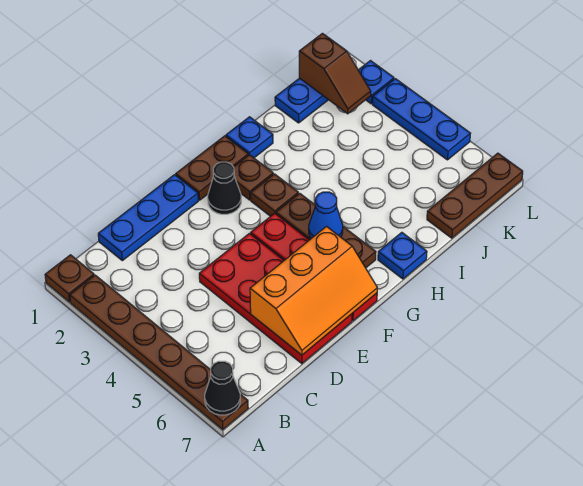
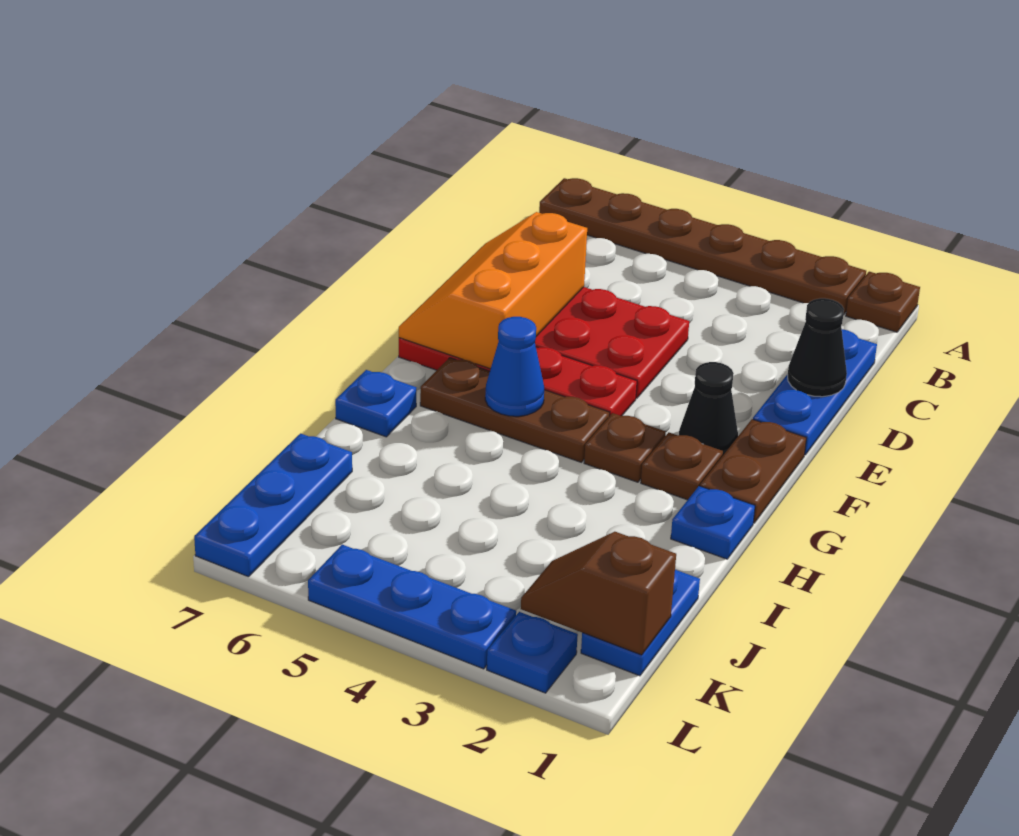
black 1x1 cone [205,361,240,415] -> black 1x1 cone moved to [788,298,847,397]
brown 1x3 plate [427,153,523,238] -> blue 1x3 plate [194,434,352,577]

